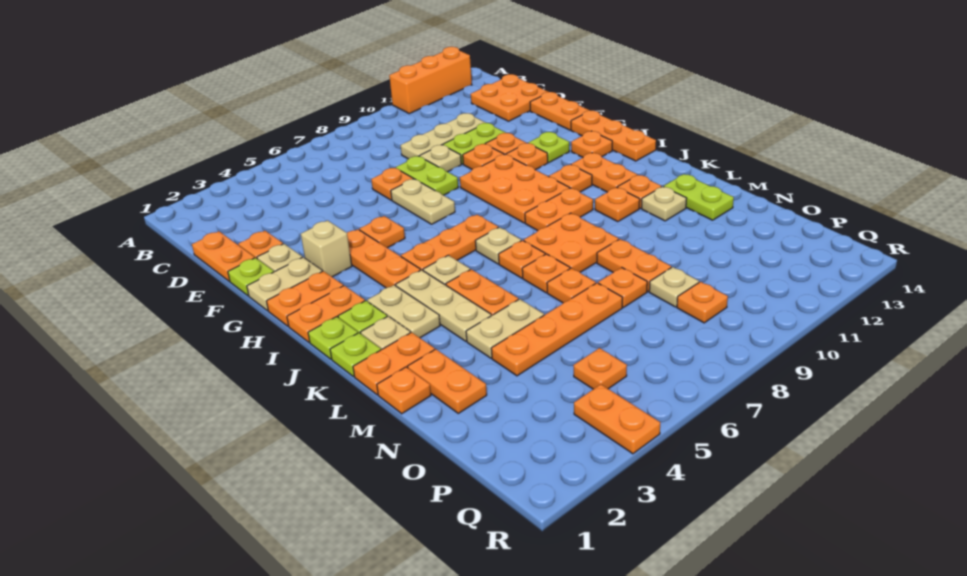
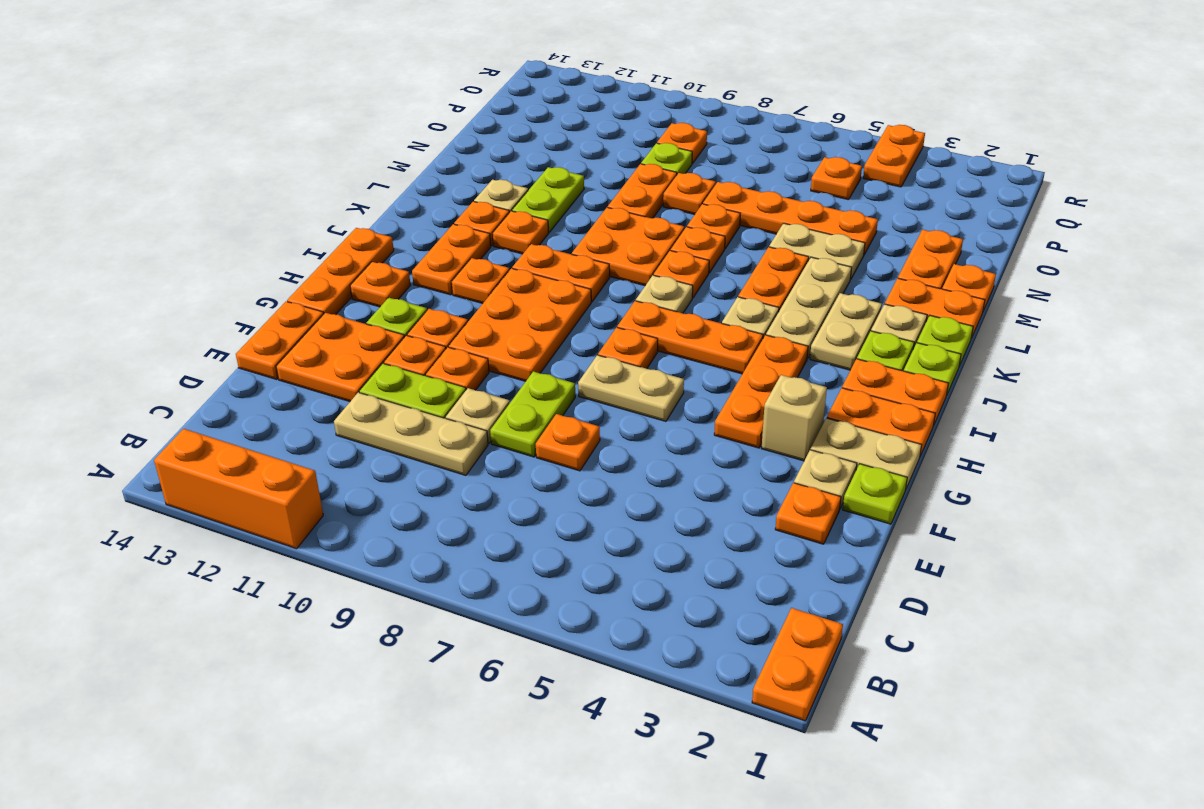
orange 2x2 plate [471,74,548,121] -> orange 2x2 plate moved to [276,313,404,402]
orange 1x2 plate [192,231,255,281] -> orange 1x2 plate moved to [752,608,843,721]
tan 1x2 plate [391,179,455,224] -> tan 1x2 plate turned to [578,355,684,421]
orange 1x1 plate [359,216,405,248] -> orange 1x1 plate moved to [598,327,658,369]
lime 1x2 plate [664,174,734,220] -> lime 1x2 plate moved to [512,167,584,232]
tan 1x1 plate [649,267,699,307] -> lime 1x1 plate [641,143,692,174]

